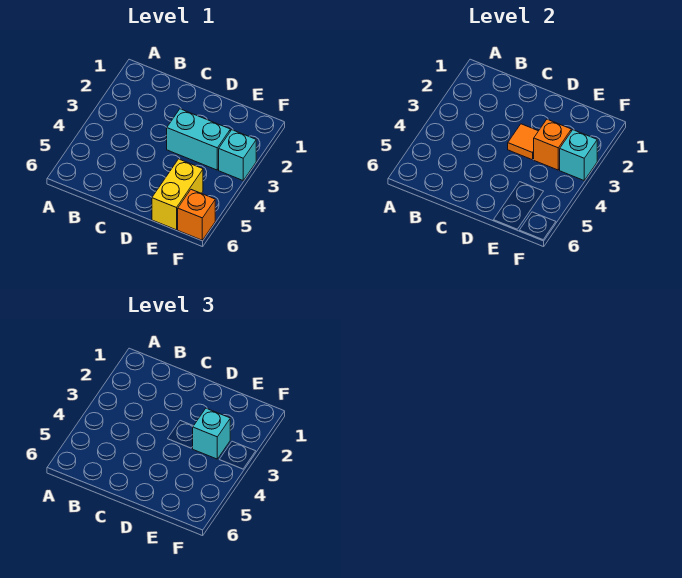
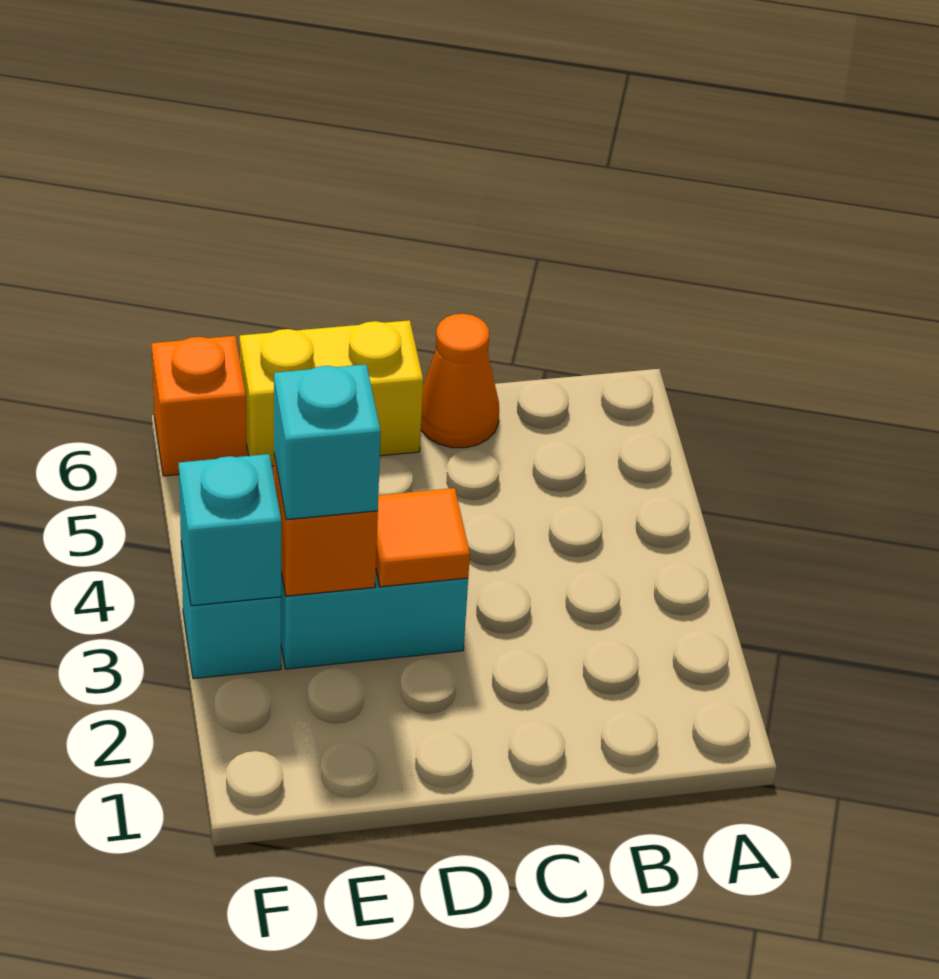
none -> orange 1x1 cone [421,314,499,448]
yellow 1x2 brick [152,159,203,230] -> yellow 1x2 brick turned to [240,320,423,466]

